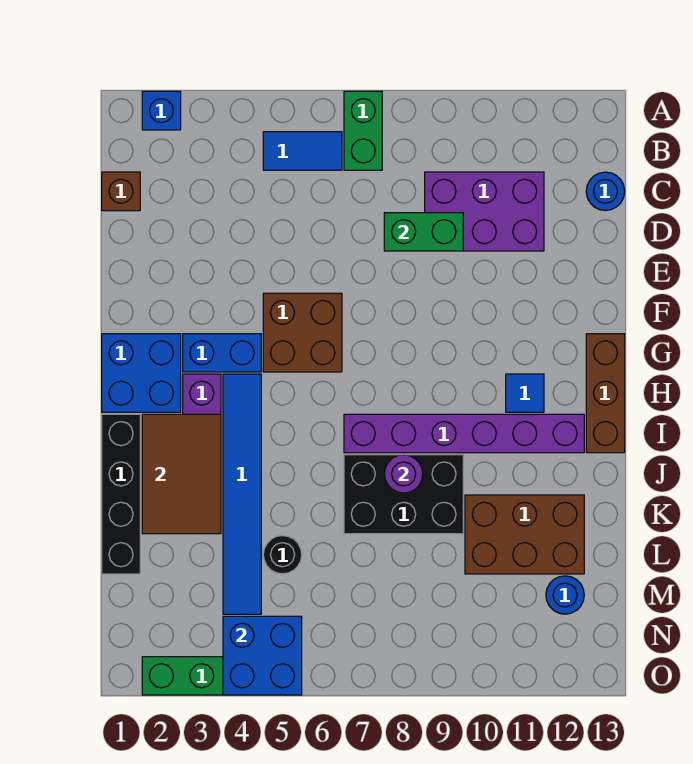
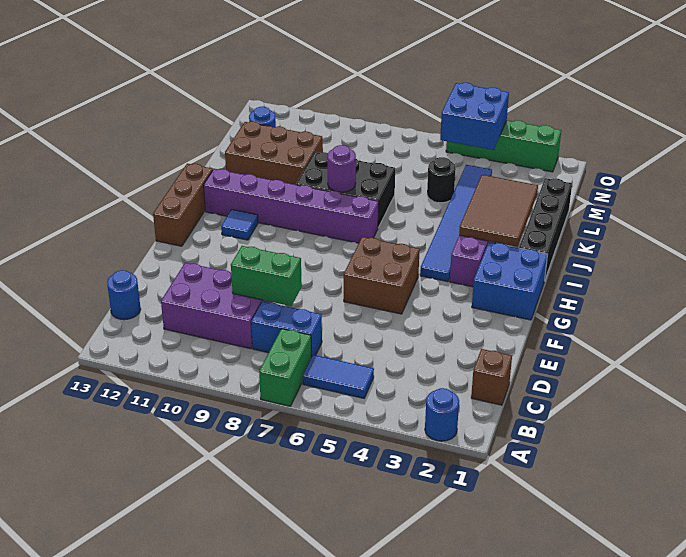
blue 1x1 brick [142,91,181,130] -> blue 1x1 round brick [425,388,459,441]
blue 1x2 brick [183,334,261,372] -> blue 1x2 brick moved to [251,301,322,357]

